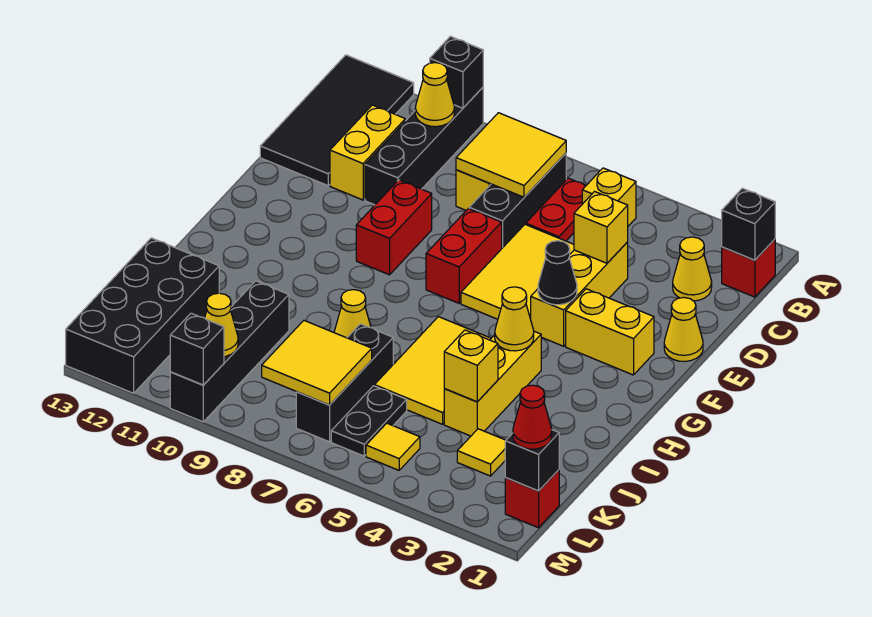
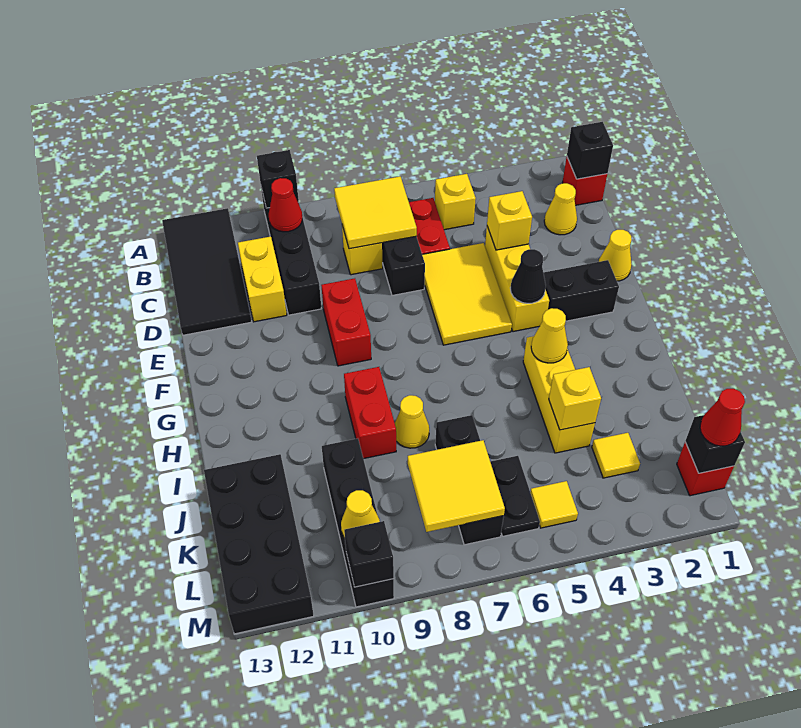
yellow 1x1 cone [415,63,454,127] -> red 1x1 cone [269,178,302,232]
red 1x2 brick [426,209,502,303] -> red 1x2 brick moved to [344,367,396,459]
yellow 1x2 brick [566,289,654,375] -> black 1x2 brick [543,260,619,321]
yellow 2x3 tile [374,317,491,424] -> none

